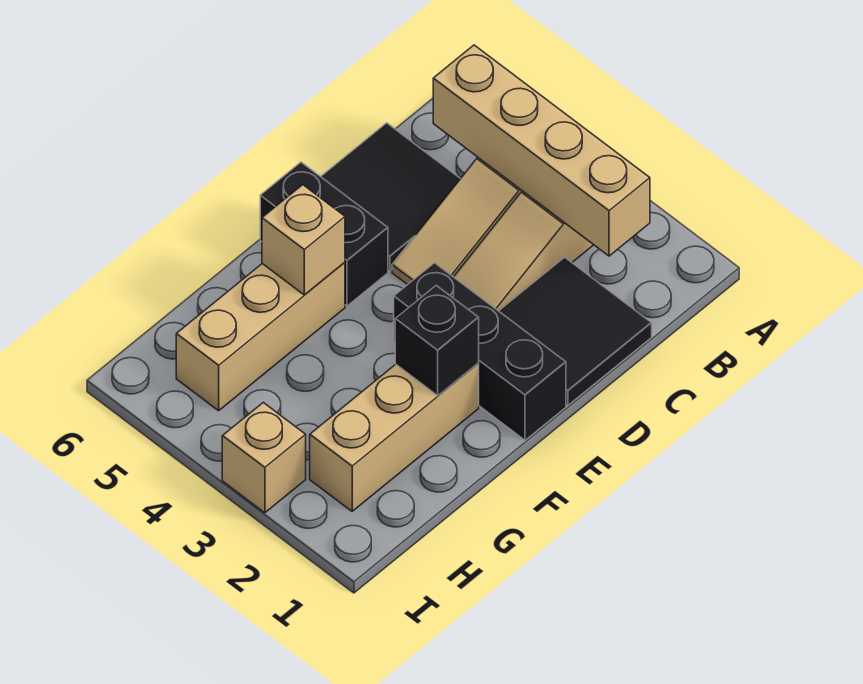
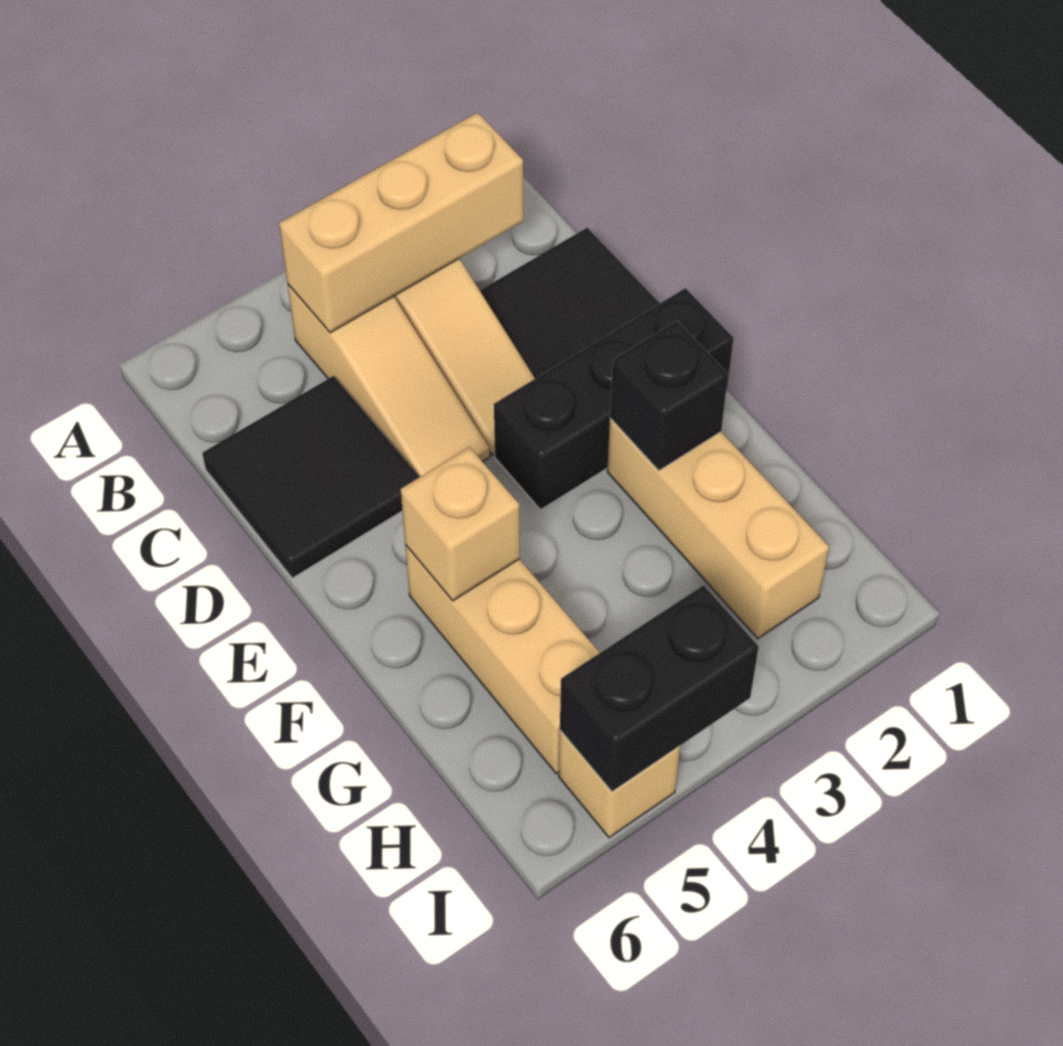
tan 1x4 brick [433,45,650,256] -> tan 1x3 brick [279,113,523,333]
black 1x2 brick [260,162,388,306] -> black 1x2 brick moved to [560,585,759,792]
tan 1x1 brick [222,403,306,513] -> tan 1x1 brick moved to [559,730,680,838]

